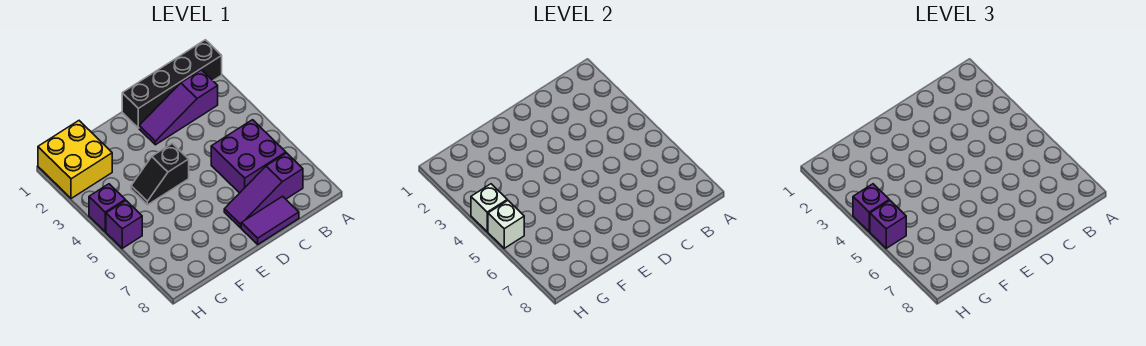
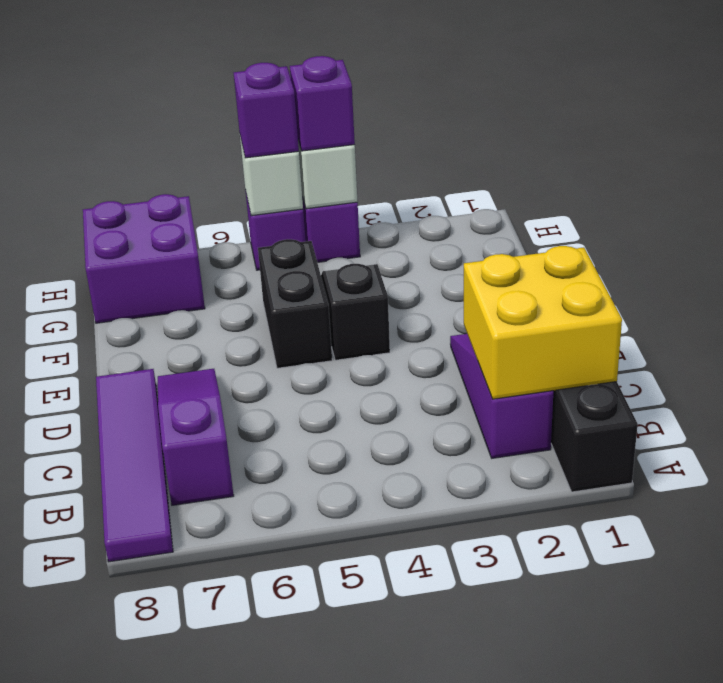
purple 2x2 brick [211,120,286,193] -> purple 2x2 brick moved to [83,194,205,323]
purple 1x2 tile [241,196,299,244] -> purple 1x4 tile [96,369,173,562]
none -> black 1x2 brick [258,239,332,368]
yellow 2x2 brick [38,121,112,199] -> yellow 2x2 brick moved to [464,246,622,399]

